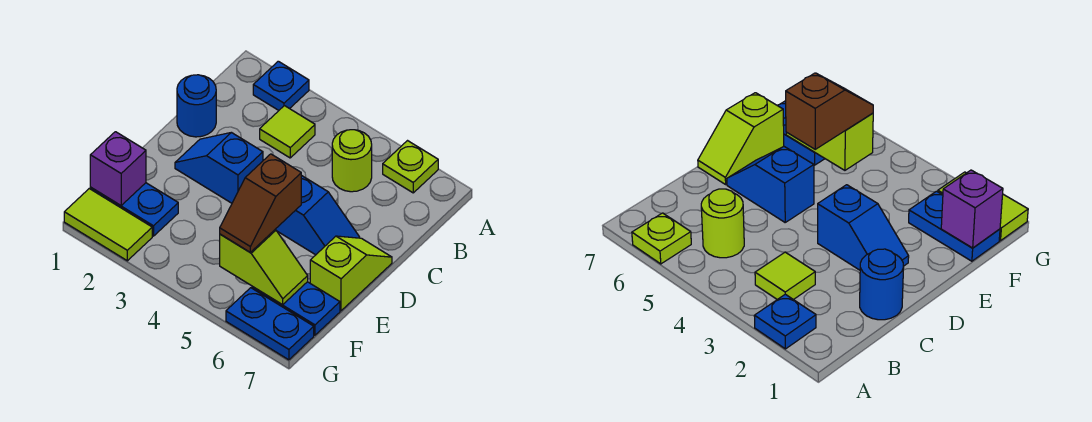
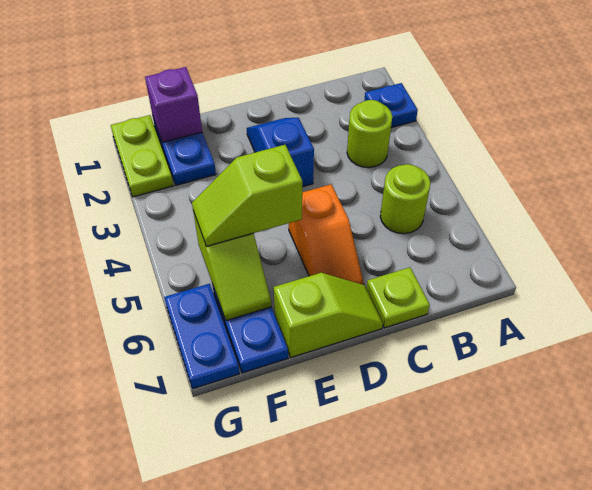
lime 1x1 plate [383,141,438,193] -> lime 1x1 plate moved to [366,267,430,328]
lime 1x1 tile [260,106,315,158] -> lime 1x1 round brick [347,100,392,168]
blue 1x1 round brick [177,75,216,137] -> none
blue 1x2 slope [275,175,360,255] -> orange 1x2 slope [289,184,364,285]
brown 1x2 slope [220,154,301,252] -> lime 1x2 slope [192,145,302,246]
lime 1x2 tile [64,189,152,261] -> lime 1x2 plate [111,115,173,197]

